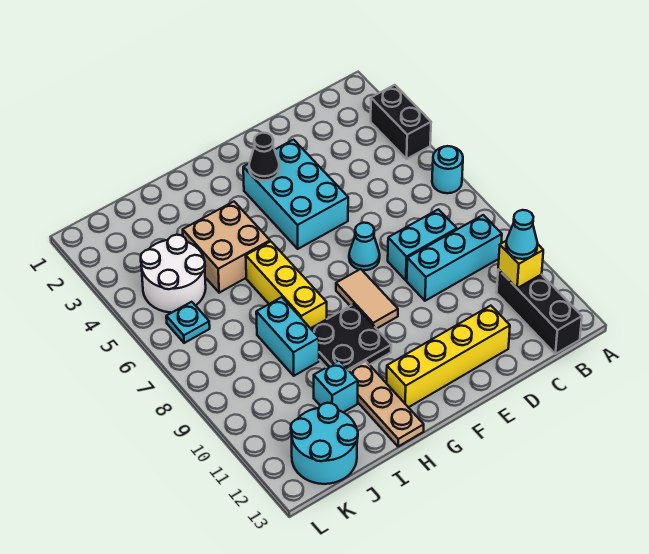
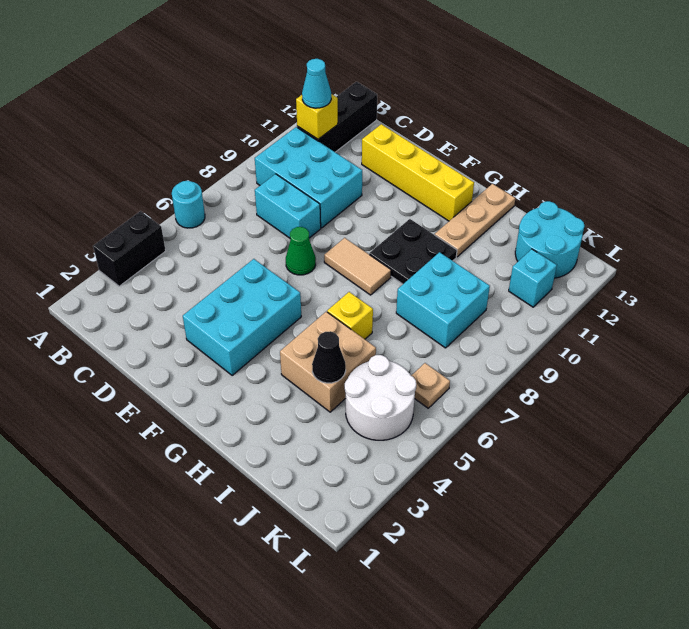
cyan 1x3 brick [407,215,502,301] -> cyan 2x3 brick [255,127,362,228]
cyan 1x1 cone [349,223,380,270] -> green 1x1 cone [286,227,316,275]
black 1x1 cone [249,133,279,180] -> black 1x1 cone moved to [312,331,346,383]
tan 1x2 tile [336,269,398,329] -> tan 1x2 tile turned to [324,238,391,295]
yellow 1x3 brick [246,241,327,328] -> yellow 1x1 brick [327,292,373,339]
cyan 1x2 brick [256,297,319,376] -> cyan 2x2 brick [396,252,490,348]
cyan 1x1 brick [314,360,358,412] -> cyan 1x1 brick moved to [509,249,557,307]
cyan 1x1 plate [166,302,210,343] -> tan 1x1 plate [411,363,450,408]

